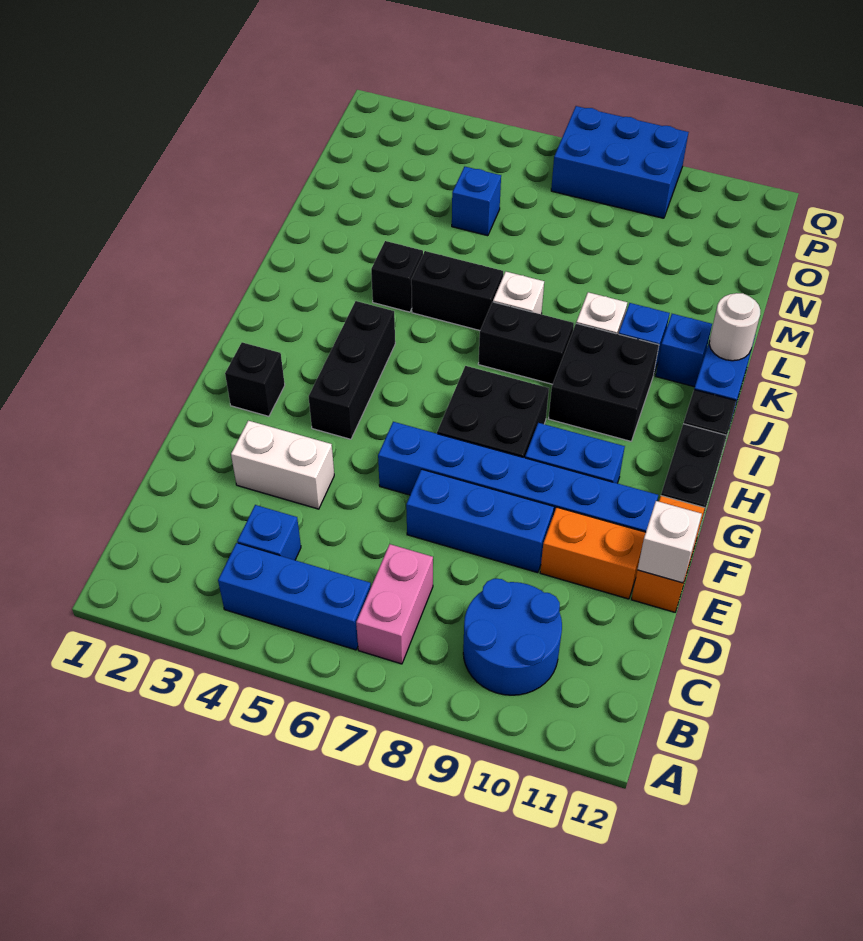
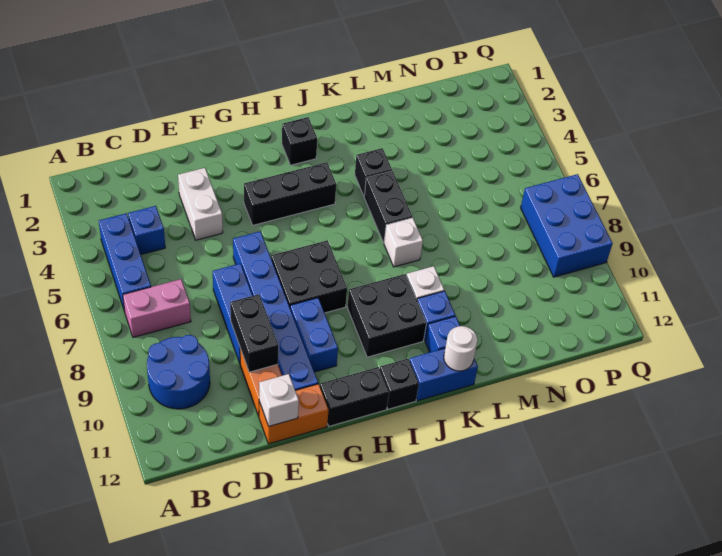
black 1x1 brick [225,342,285,416] -> black 1x1 brick moved to [282,117,317,165]
black 1x2 brick [478,302,574,384] -> black 1x2 brick moved to [230,294,278,372]
blue 1x1 brick [452,167,501,236] -> none

